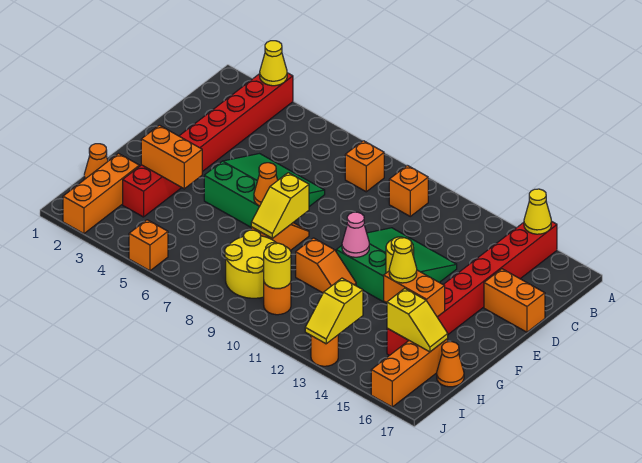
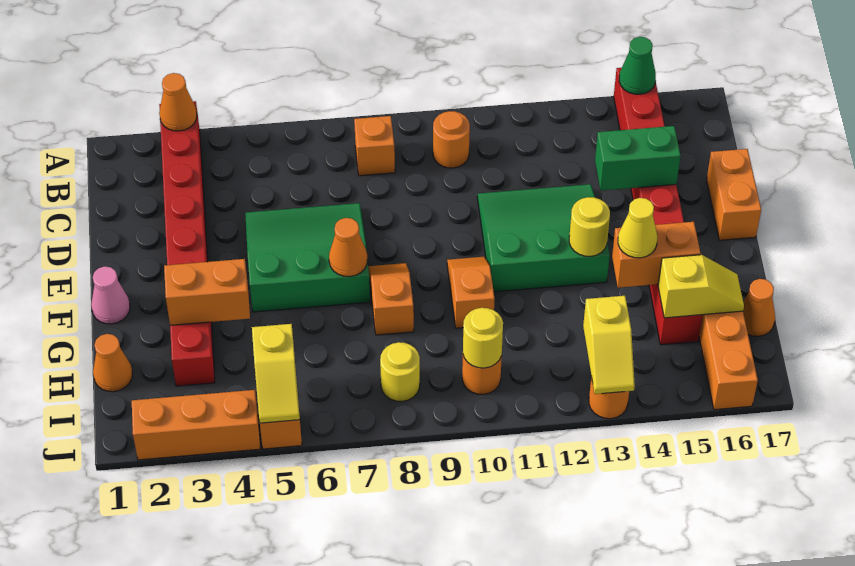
yellow 1x1 cone [260,41,287,86] -> orange 1x1 cone [159,73,197,131]
yellow 1x1 cone [524,189,551,234] -> green 1x1 cone [619,37,656,94]
orange 1x1 brick [389,165,428,216] -> orange 1x1 round brick [433,111,470,168]
none -> green 1x2 brick [595,126,680,190]
orange 1x2 brick [484,269,545,332] -> orange 1x2 brick turned to [707,149,761,240]
yellow 1x2 slope [251,173,309,238] -> yellow 1x2 slope moved to [252,324,300,423]
pink 1x1 cone [342,212,369,257] -> pink 1x1 cone moved to [91,266,130,324]
orange 1x2 slope [296,238,356,293] -> orange 1x2 slope turned to [447,257,495,328]
orange 1x3 brick [63,154,139,234] -> orange 1x3 brick turned to [132,390,261,460]
yellow 2x2 round brick [225,230,277,298] -> yellow 1x1 round brick [380,342,420,402]

